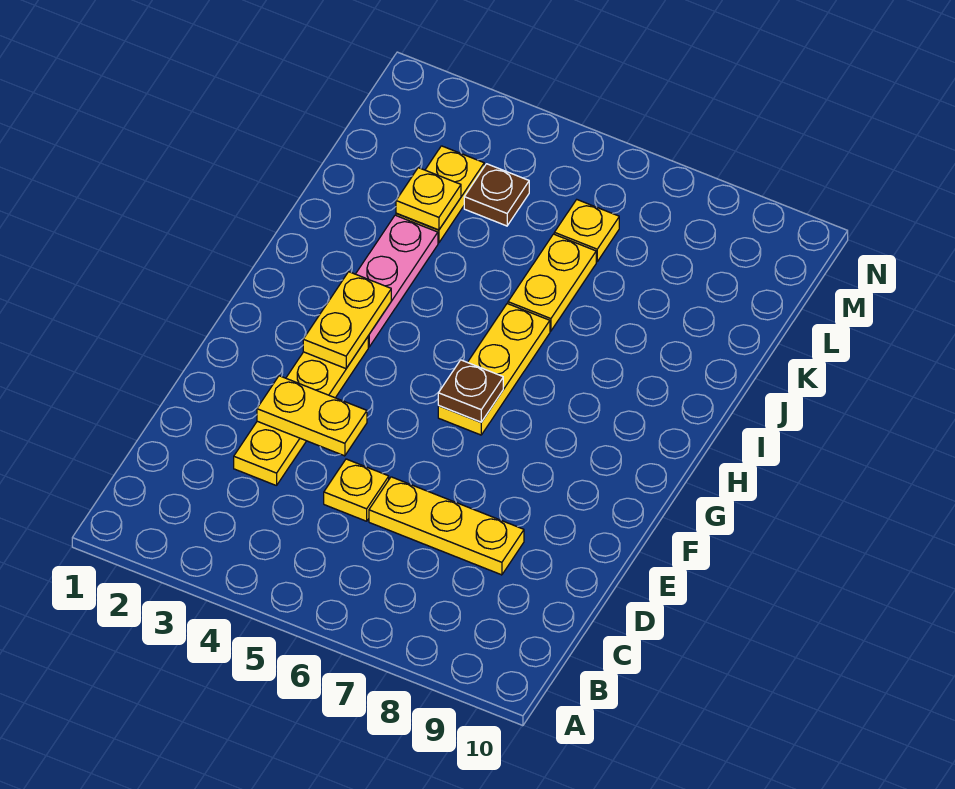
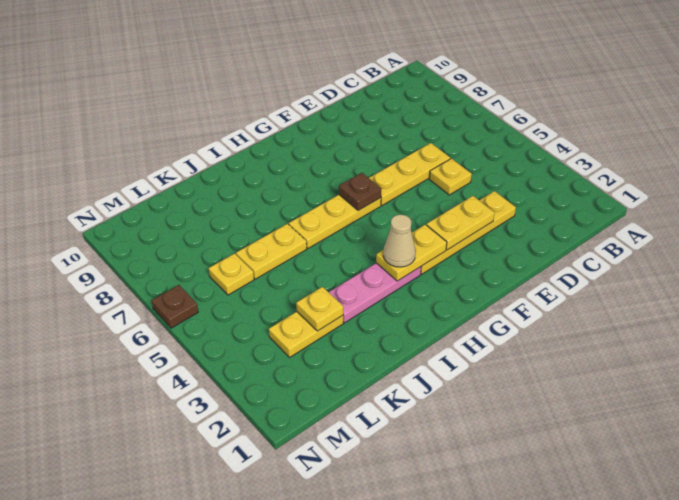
yellow 1x3 plate [369,477,524,575] -> yellow 1x3 plate turned to [369,143,450,205]
yellow 1x2 plate [257,376,367,456] -> yellow 1x2 plate turned to [427,196,494,250]
none -> tan 1x1 cone [383,215,416,267]
brown 1x1 plate [464,164,529,226] -> brown 1x1 plate moved to [152,285,198,328]

